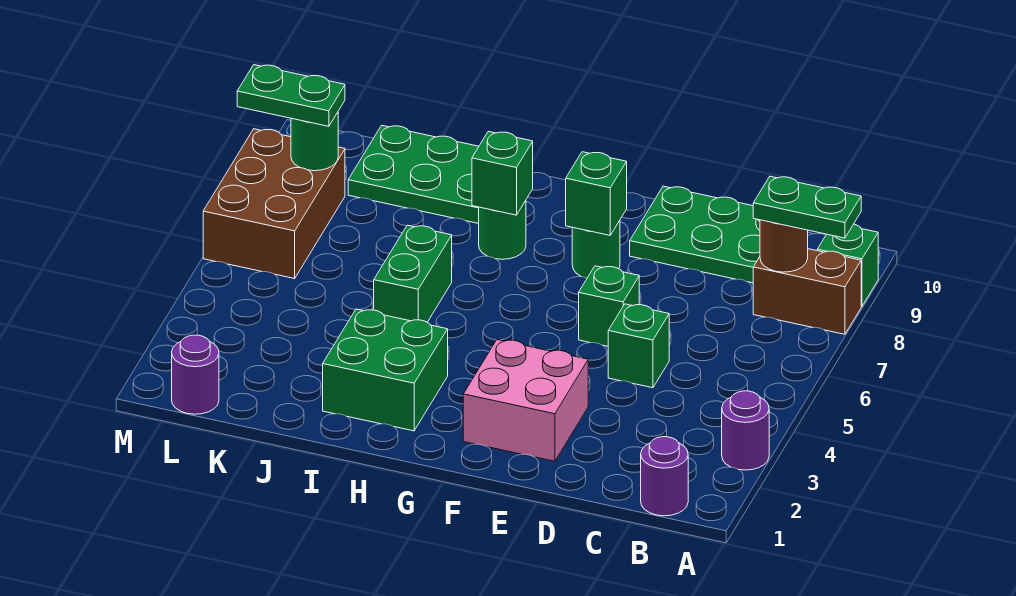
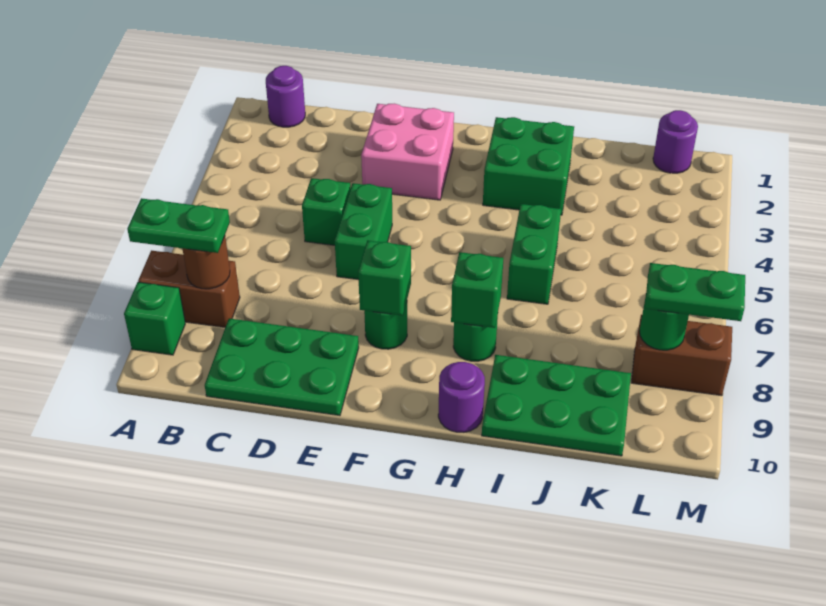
purple 1x1 round brick [722,391,769,470] -> purple 1x1 round brick moved to [438,362,485,432]
green 1x1 brick [579,266,639,346] -> green 1x2 brick [335,183,392,280]
brown 2x3 brick [203,129,345,279] -> brown 1x2 brick [631,315,732,396]

